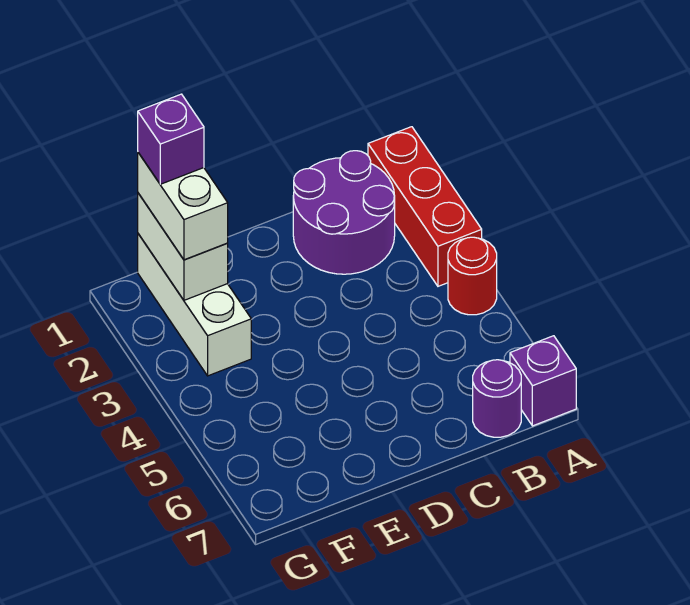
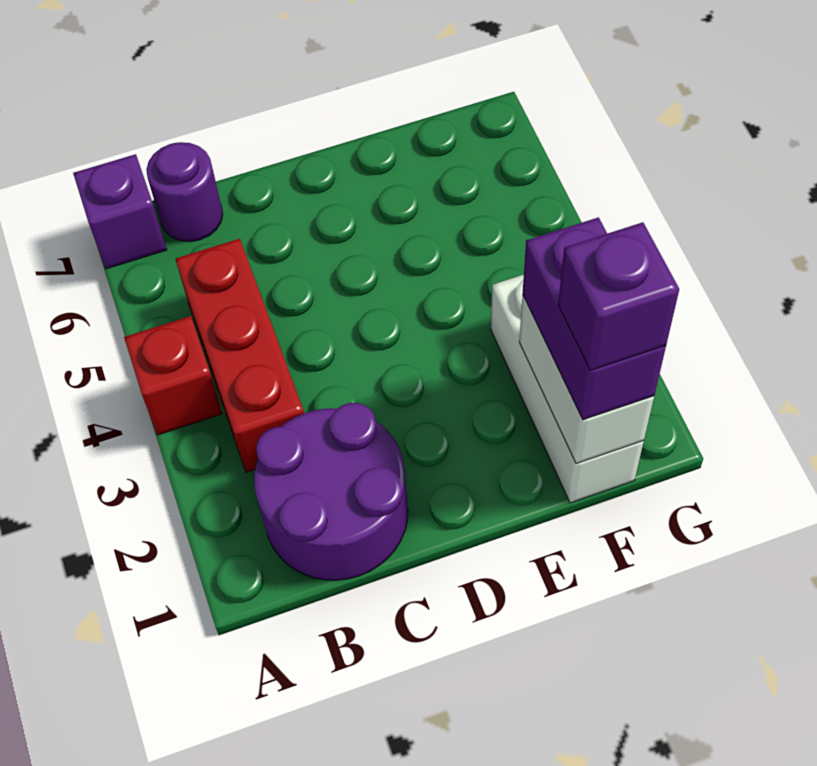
red 1x3 brick [368,127,482,286] -> red 1x3 brick moved to [175,239,304,472]
red 1x1 round brick [448,237,497,315] -> red 1x1 brick [124,316,222,435]
white 1x2 brick [138,153,228,260] -> purple 1x2 brick [523,217,666,420]

